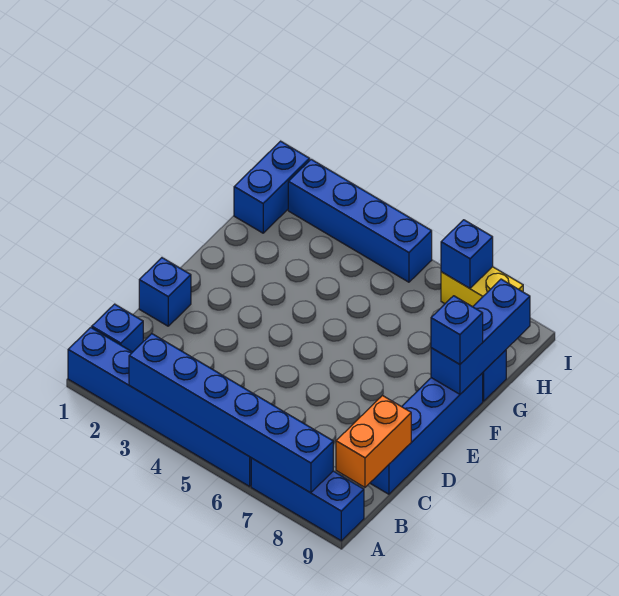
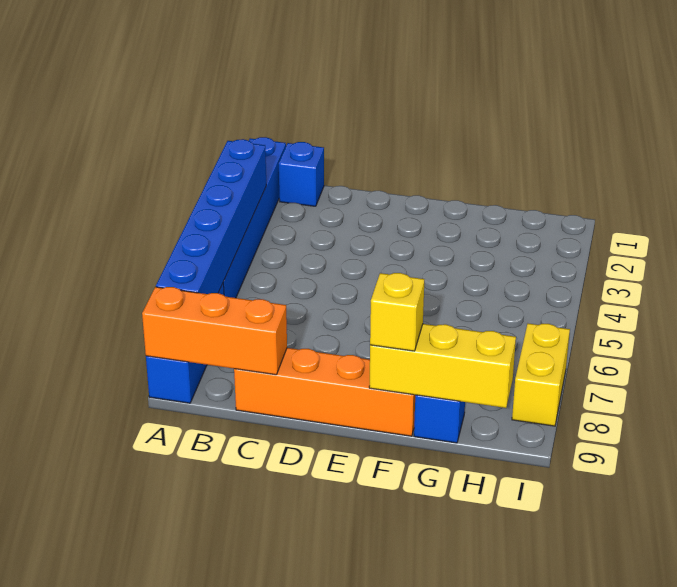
orange 1x2 brick [336,395,411,487] -> orange 1x3 brick [142,287,287,375]
blue 1x4 brick [370,373,483,494] -> orange 1x4 brick [234,348,415,436]
blue 1x1 brick [139,258,191,326] -> none
blue 1x3 brick [431,279,530,394] -> yellow 1x3 brick [369,324,516,408]
blue 1x1 brick [431,296,483,364] -> yellow 1x1 brick [370,273,424,351]
blue 1x2 brick [234,141,310,233] -> none
blue 1x4 brick [288,159,432,282] -> none
blue 1x1 brick [441,220,493,288] -> none

